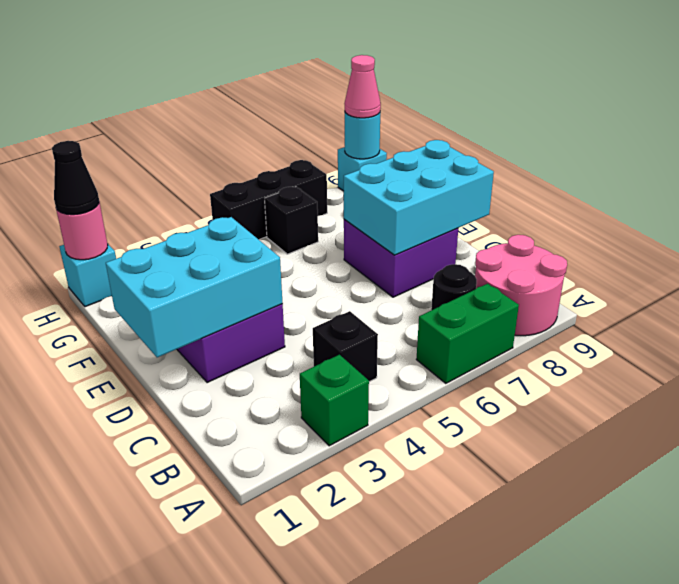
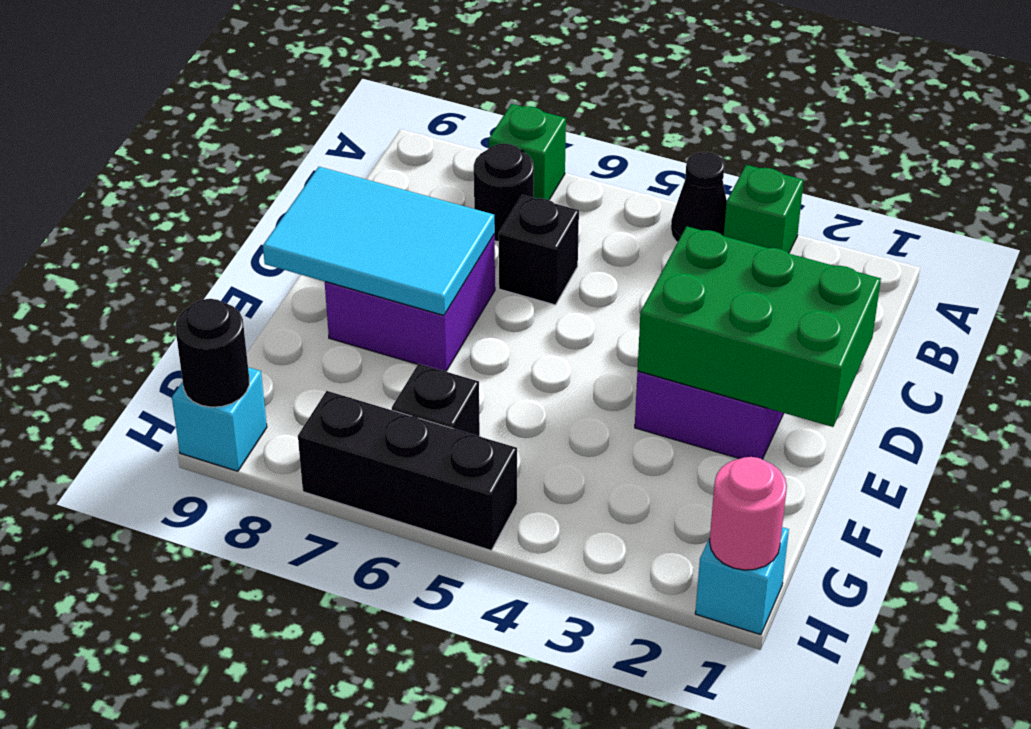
green 1x2 brick [416,284,519,383] -> green 1x1 brick [489,104,566,200]
pink 2x2 round brick [475,235,567,336] -> none
black 1x1 brick [313,311,378,382] -> black 1x1 brick moved to [499,195,579,305]
cyan 2x3 brick [106,217,283,357] -> green 2x3 brick [637,226,881,427]
cyan 2x3 brick [344,140,494,255] -> cyan 2x3 tile [263,167,495,315]
black 1x1 cone [52,141,99,215] -> black 1x1 cone moved to [671,152,727,242]
cyan 1x1 round brick [345,113,380,159] -> black 1x1 round brick [176,299,249,407]
pink 1x1 cone [345,55,381,118] -> none

